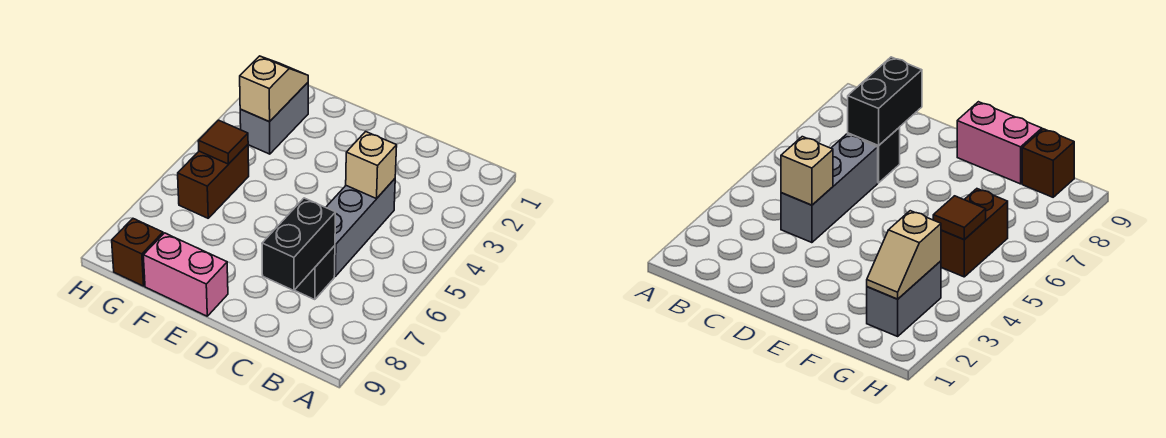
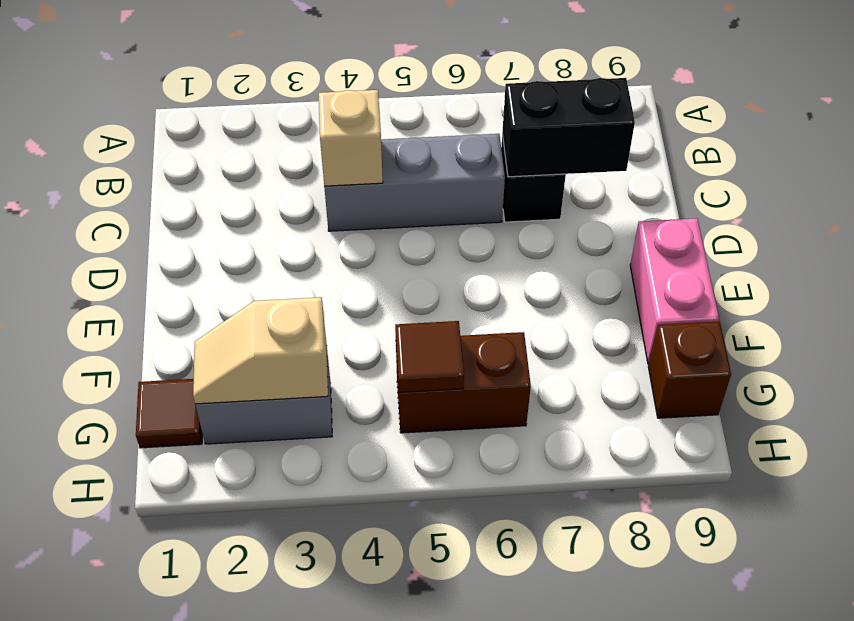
none -> brown 1x1 tile [136,379,202,448]

